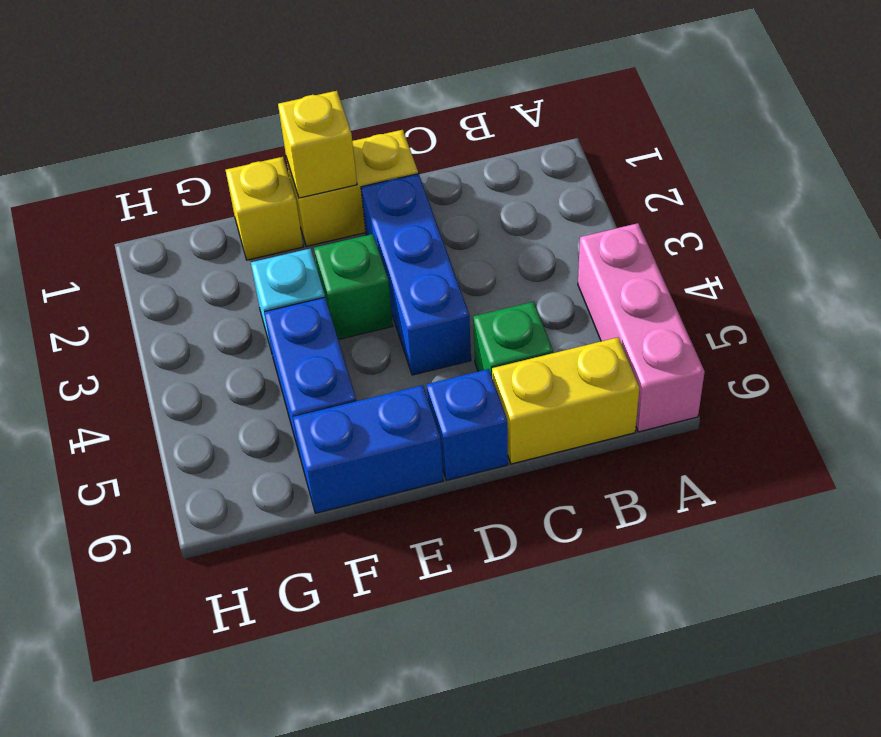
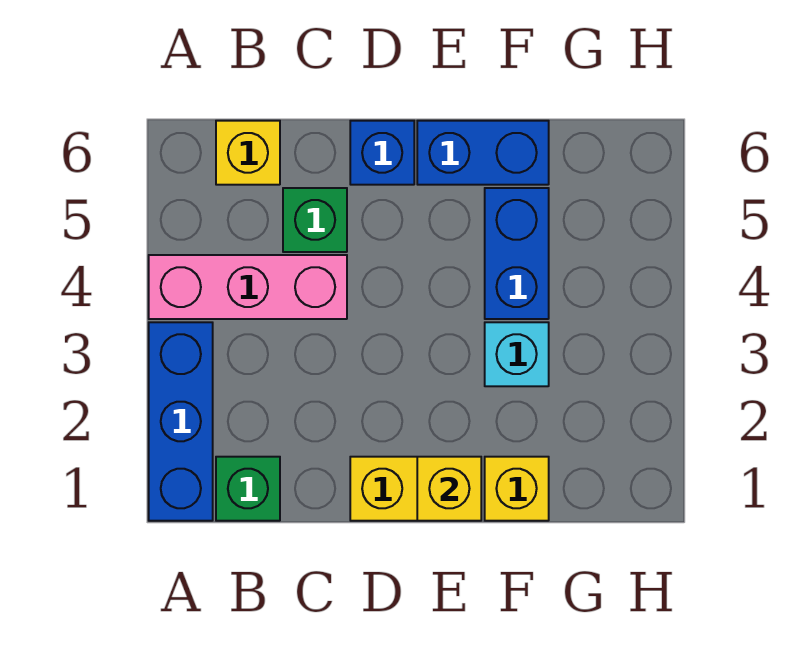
pink 1x3 brick [578,223,705,432] -> pink 1x3 brick turned to [149,255,347,319]
yellow 1x2 brick [492,337,639,464] -> yellow 1x1 brick [216,121,280,185]
blue 1x3 brick [361,174,471,375] -> blue 1x3 brick moved to [149,322,213,521]
green 1x1 brick [314,234,393,340] -> green 1x1 brick moved to [216,457,280,521]

